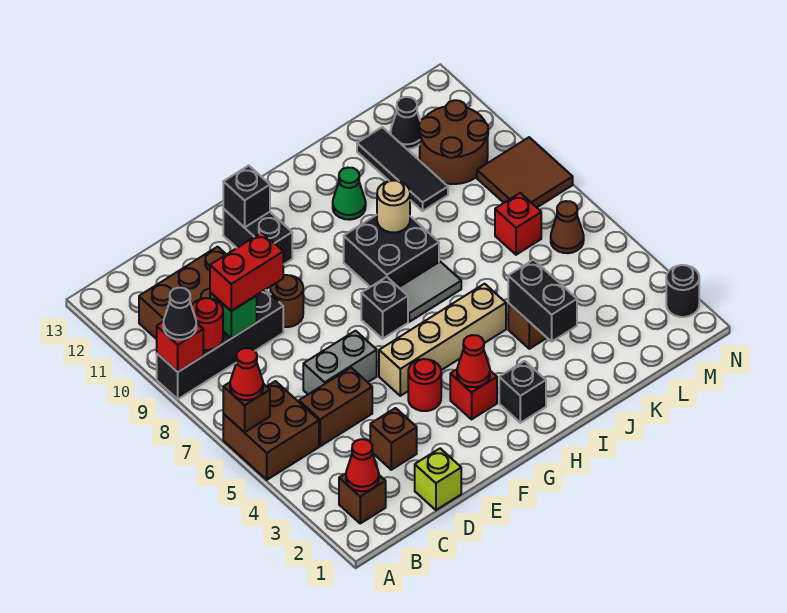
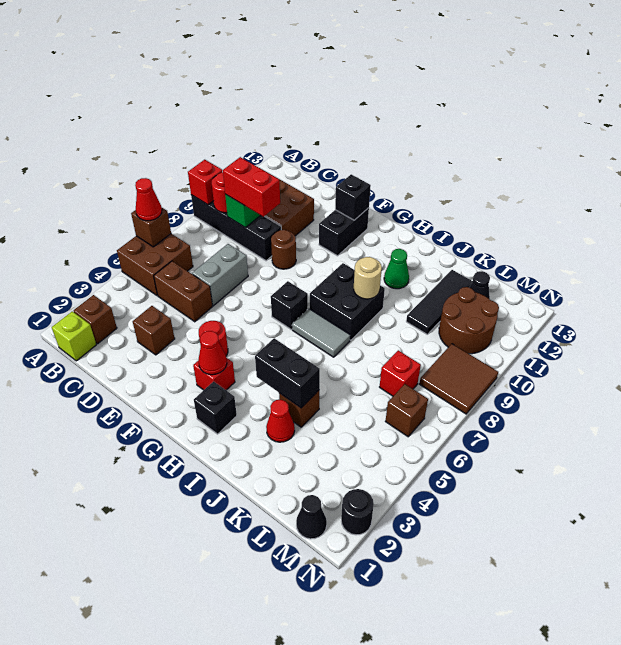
black 1x1 cone [163,288,196,340] -> black 1x1 cone moved to [296,495,327,539]
red 1x1 cone [346,439,379,491] -> red 1x1 cone moved to [266,400,295,442]
lime 1x1 brick [415,448,461,510] -> lime 1x1 brick moved to [52,311,96,361]
grey 1x2 brick [303,331,377,394] -> grey 1x2 brick turned to [192,244,248,306]
tan 1x4 brick [379,284,506,396] -> none
black 1x2 brick [508,260,577,342] -> black 1x2 brick turned to [255,338,320,408]
brown 1x1 cone [551,201,584,253] -> brown 1x1 brick [385,384,428,437]

